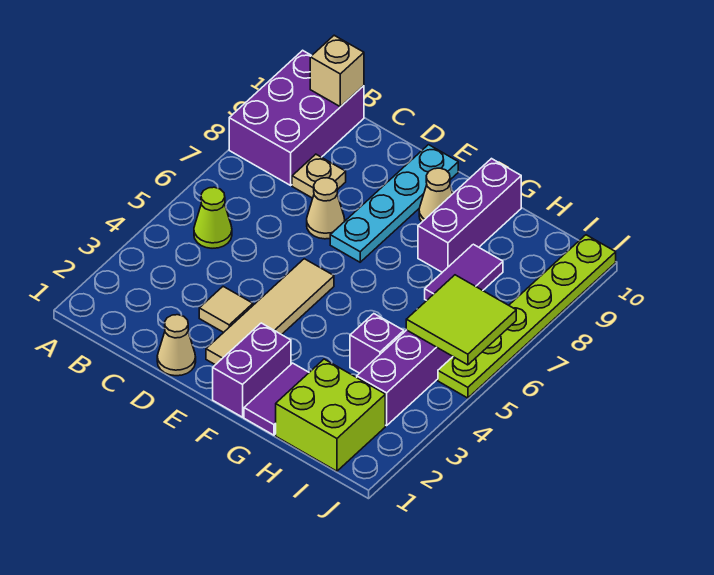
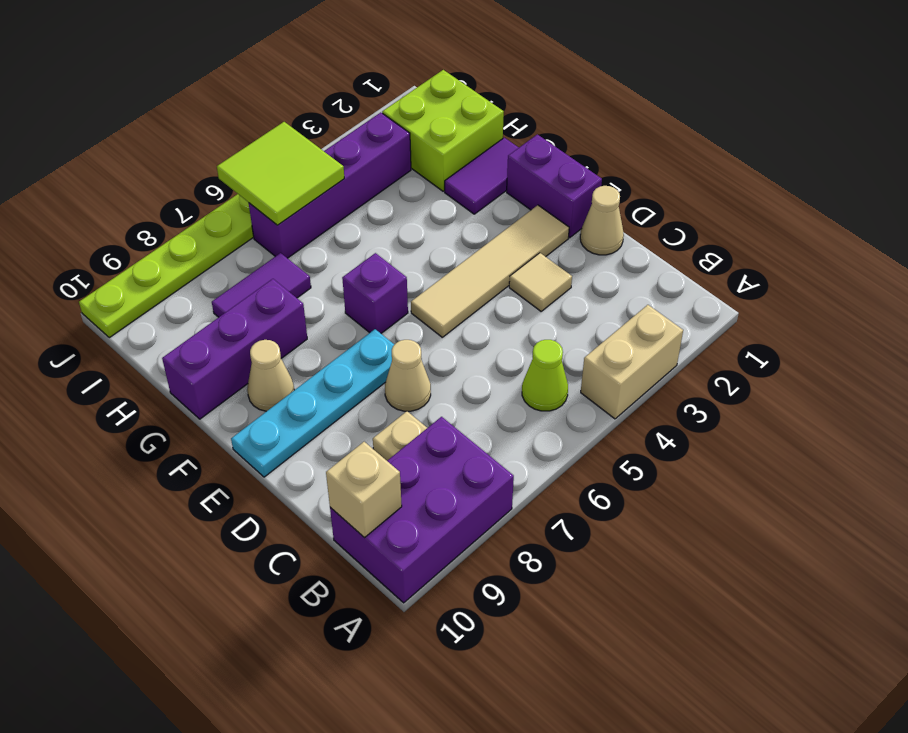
none -> tan 1x2 brick [581,305,683,419]
purple 1x2 brick [213,323,291,417] -> purple 1x2 brick turned to [507,134,602,238]
purple 1x1 brick [350,314,404,373] -> purple 1x1 brick moved to [342,253,408,333]

